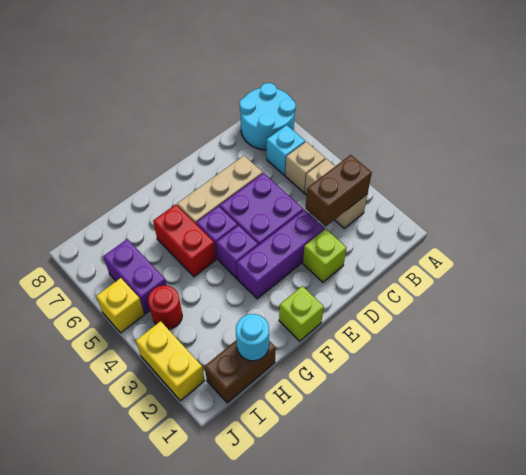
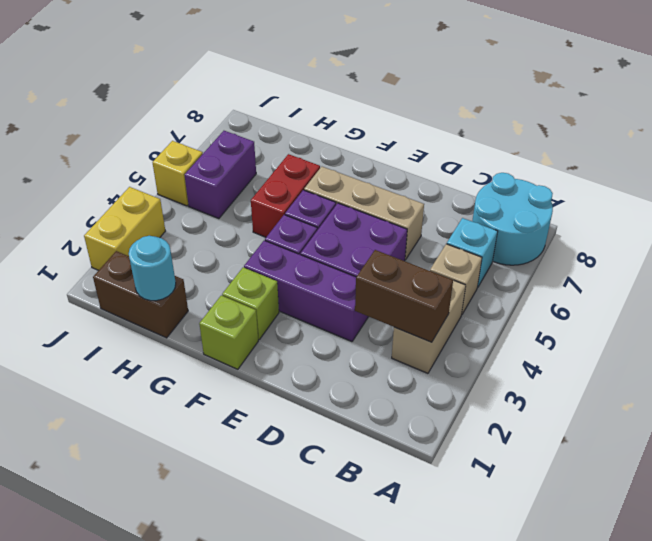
lime 1x1 brick [303,229,347,282] -> lime 1x1 brick moved to [222,267,279,340]
red 1x1 round brick [148,285,182,329] -> none

